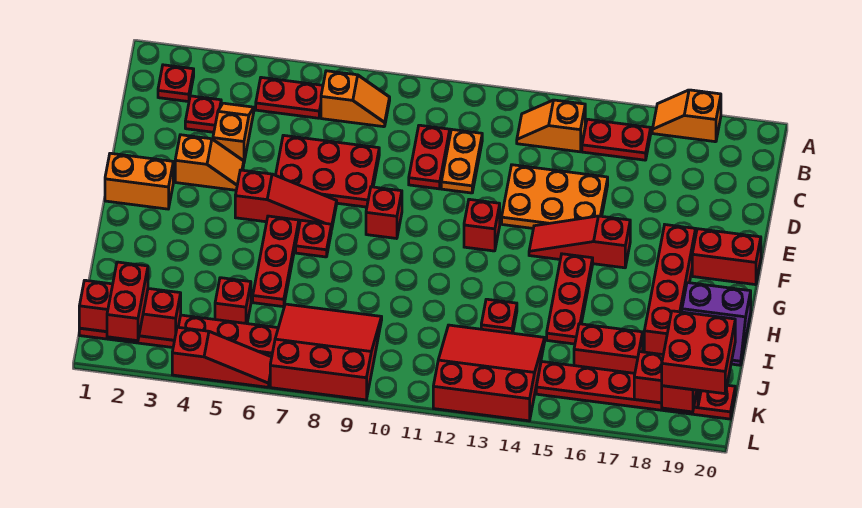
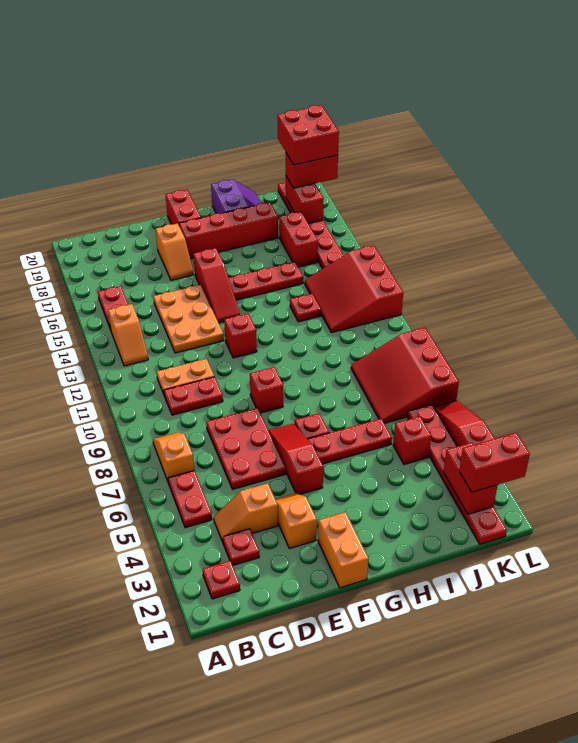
orange 1x2 slope [652,90,721,142] -> orange 1x2 slope moved to [156,223,193,280]
red 1x3 brick [79,280,181,340] -> red 1x2 brick [443,442,498,514]

